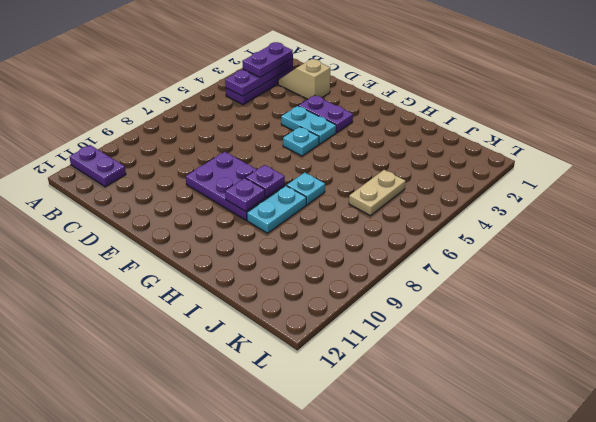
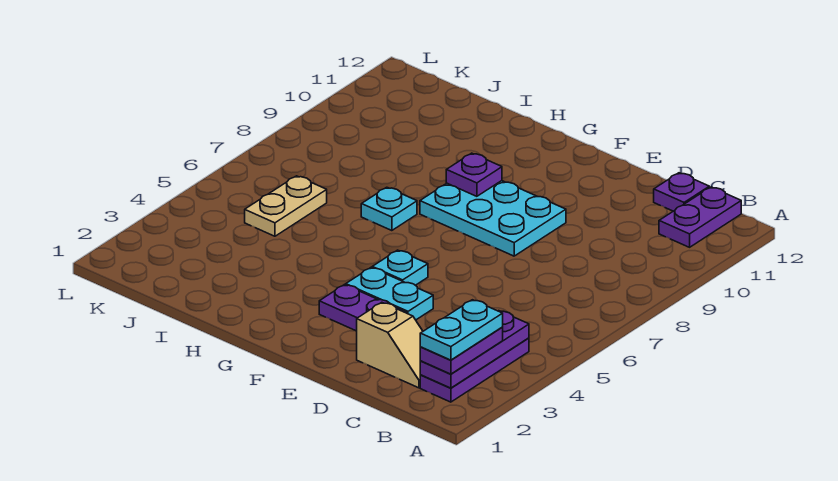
purple 1x2 plate [69,145,126,187] -> purple 1x2 plate turned to [659,187,741,247]
purple 2x3 plate [186,152,285,220] -> cyan 2x3 plate [420,181,566,256]
purple 1x1 plate [246,165,285,197] -> purple 1x1 plate moved to [654,173,709,211]
cyan 1x2 plate [247,186,306,233] -> cyan 1x2 plate moved to [420,300,503,360]

